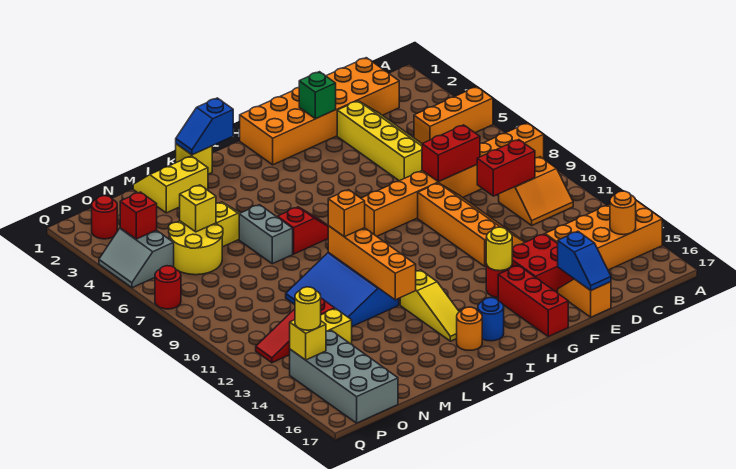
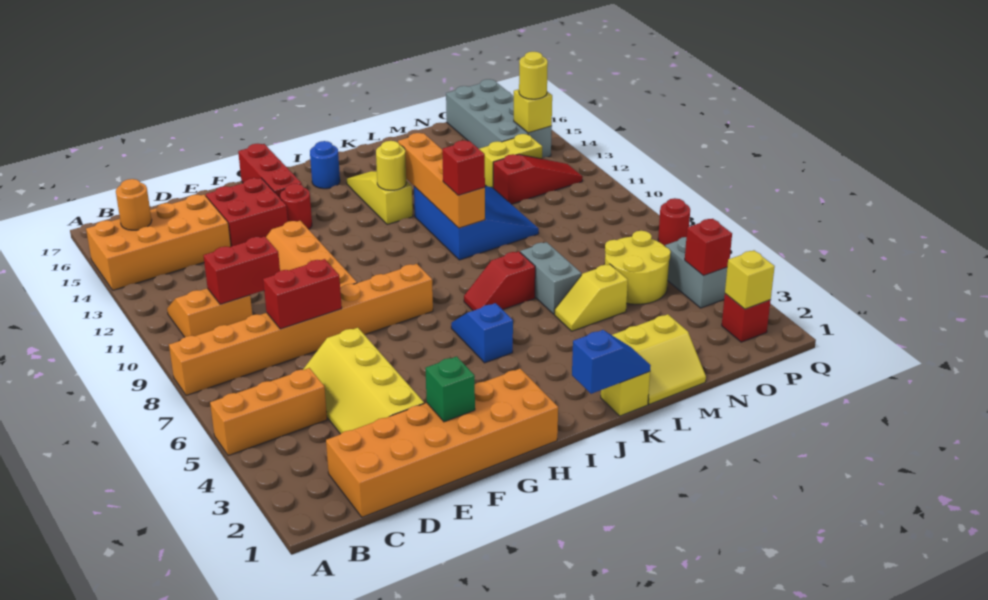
orange 1x2 slope [558,279,611,317] -> none
blue 1x2 slope [558,231,611,290] -> blue 1x2 slope moved to [451,303,513,363]
yellow 1x1 round brick [486,227,512,271] -> yellow 1x1 round brick moved to [376,141,406,190]
orange 1x1 round brick [457,307,482,350] -> none
orange 1x1 brick [328,190,365,237] -> red 1x1 brick [442,140,485,195]
yellow 1x1 brick [180,185,216,232] -> yellow 1x1 brick moved to [725,250,775,309]
red 1x1 round brick [92,196,117,239] -> red 1x1 brick [722,294,771,342]

